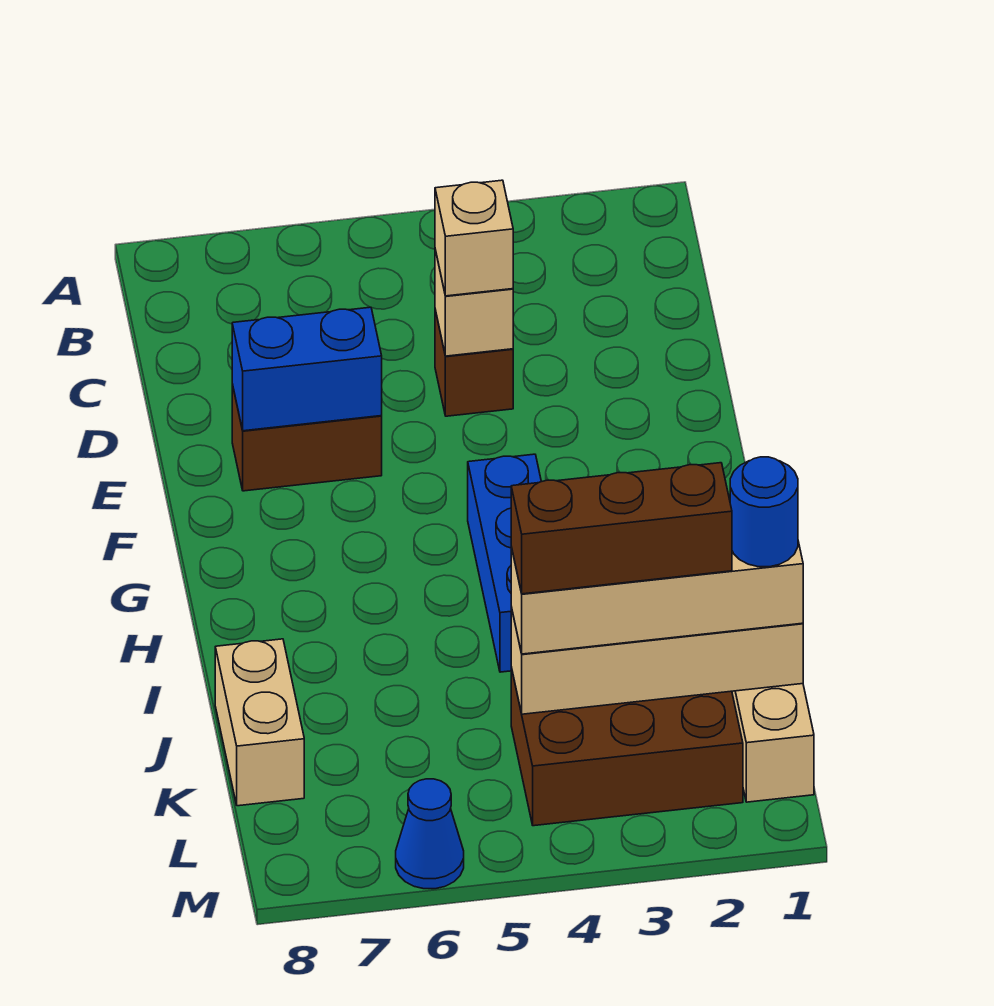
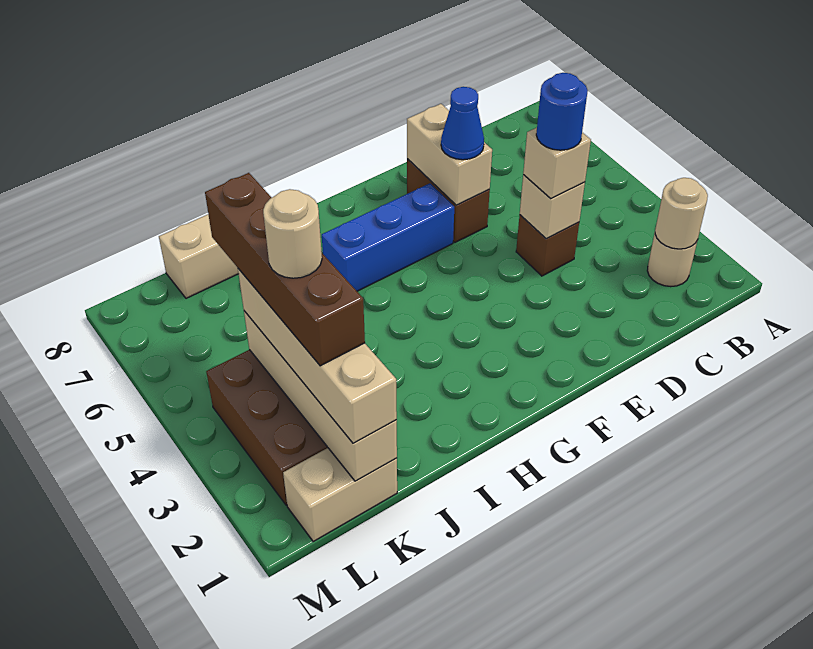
none -> tan 1x1 round brick [647,233,698,287]
none -> tan 1x1 round brick [655,178,708,249]
blue 1x2 brick [232,307,382,431] -> tan 1x2 brick [407,104,492,205]
blue 1x3 brick [468,454,541,672] -> blue 1x3 brick moved to [322,183,454,291]
blue 1x1 round brick [730,457,798,567] -> blue 1x1 round brick moved to [536,73,588,150]
brown 1x3 brick [511,463,732,594] -> brown 1x4 brick [205,173,365,366]
none -> tan 1x1 round brick [263,189,322,278]
blue 1x1 cone [396,779,464,889] -> blue 1x1 cone moved to [441,87,484,160]

